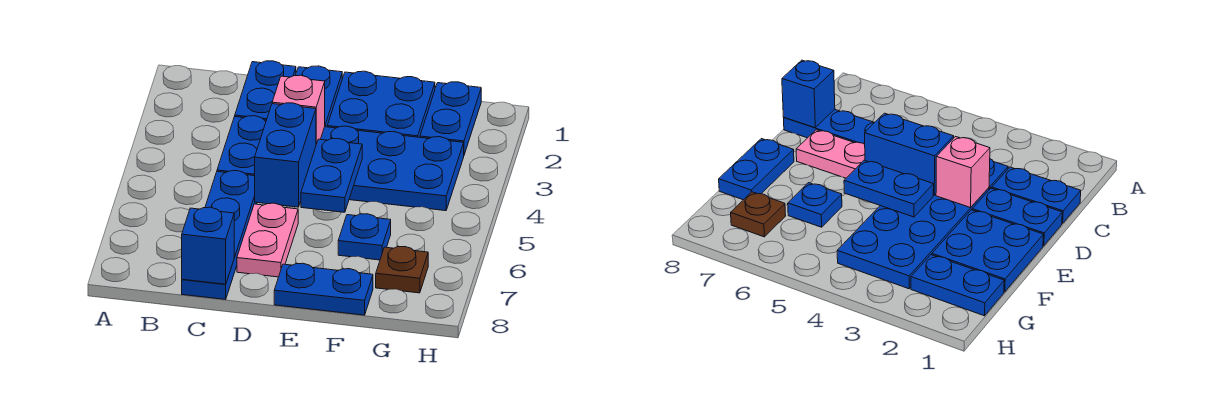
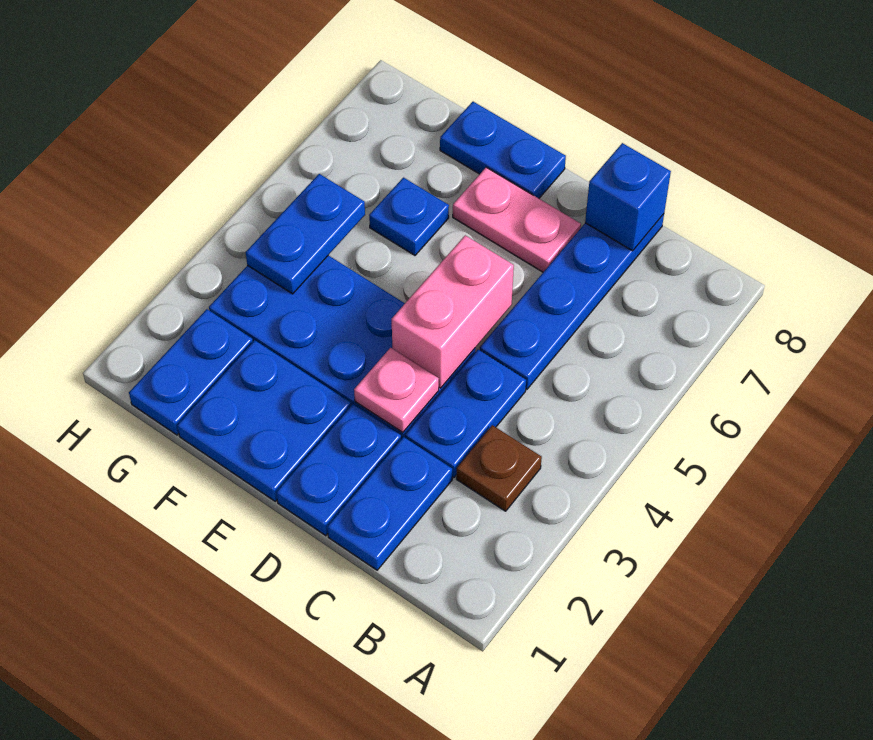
pink 1x1 brick [272,75,325,144] -> pink 1x1 plate [354,348,439,433]
blue 1x2 brick [255,103,316,207] -> pink 1x2 brick [392,235,514,388]
pink 1x2 plate [237,203,298,277] -> pink 1x2 plate turned to [453,167,581,272]
blue 1x2 plate [301,139,362,212] -> blue 1x2 plate moved to [246,174,365,294]
brown 1x1 plate [376,247,428,293] -> brown 1x1 plate moved to [456,425,542,511]

